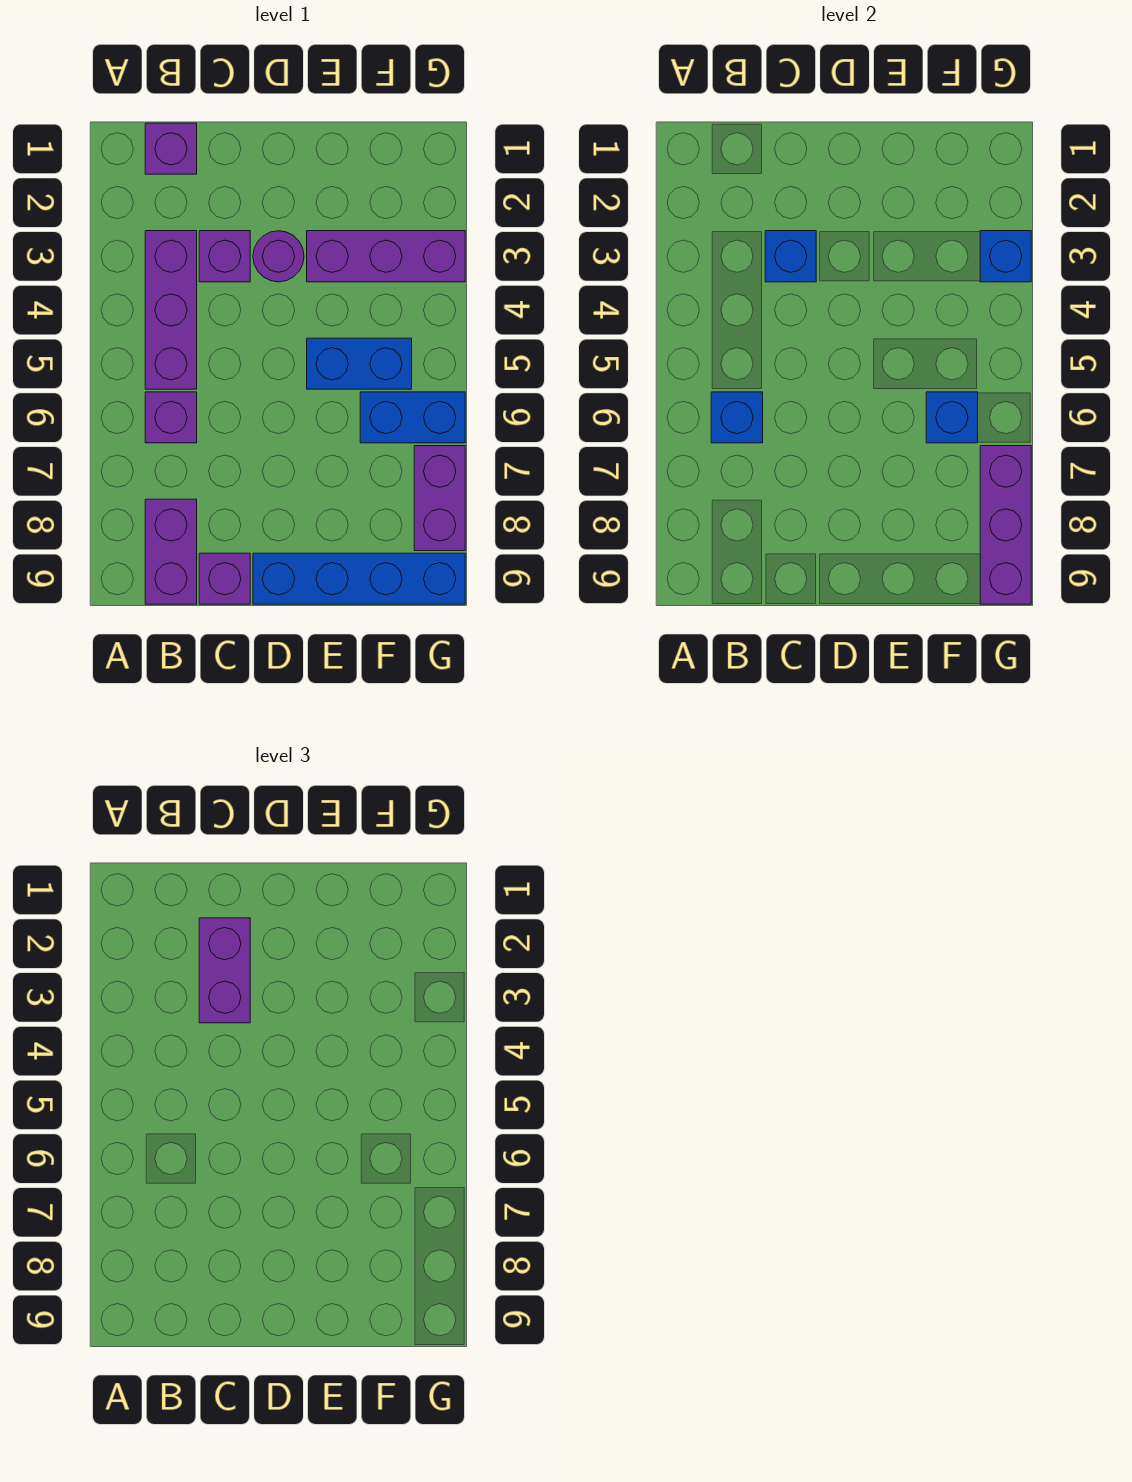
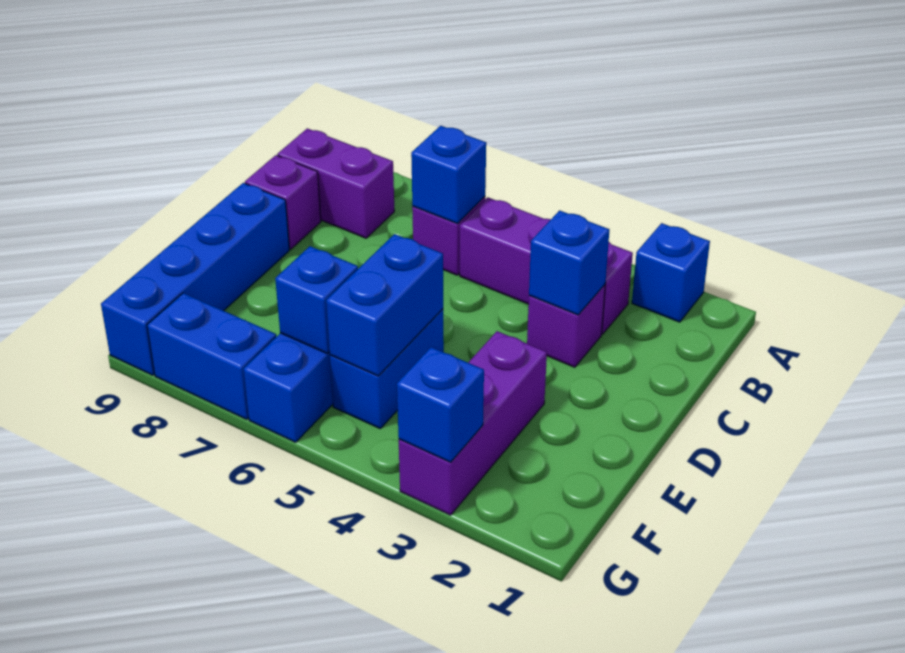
none -> blue 1x1 brick [632,223,710,322]
purple 1x1 brick [145,123,197,174] -> none
purple 1x2 brick [199,918,250,1023] -> none
purple 1x1 round brick [253,231,304,282] -> none
none -> blue 1x2 brick [326,234,443,376]
purple 1x2 brick [414,446,465,551] -> blue 1x2 brick [147,293,276,419]
purple 1x3 brick [980,446,1031,604] -> none

